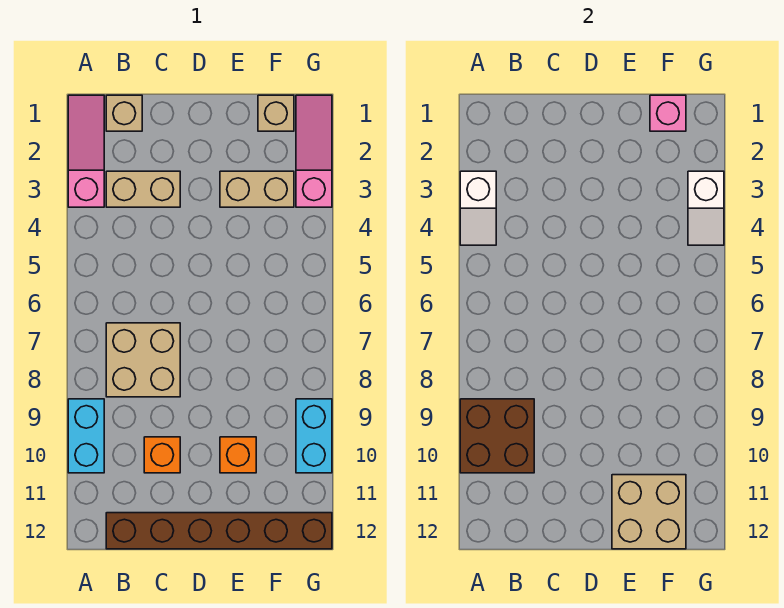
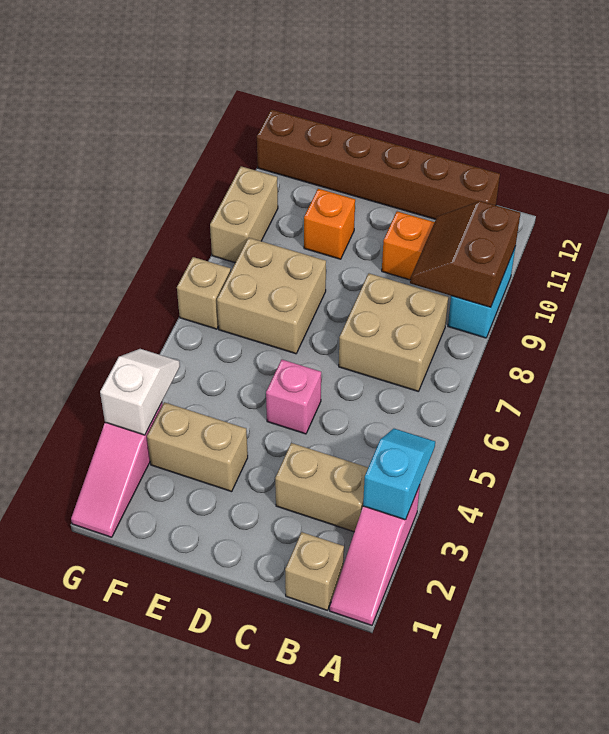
white 1x2 slope [460,171,496,245] -> cyan 1x2 slope [363,429,435,520]
brown 2x2 brick [460,399,534,473] -> brown 2x2 slope [410,201,520,307]
tan 2x2 brick [612,475,686,549] -> tan 2x2 brick moved to [217,238,326,354]
tan 1x1 brick [258,95,294,131] -> tan 1x1 brick moved to [177,257,231,329]
pink 1x1 brick [650,95,686,131] -> pink 1x1 brick moved to [266,359,321,434]
cyan 1x2 brick [296,399,332,473] -> tan 1x2 brick [210,166,278,263]

